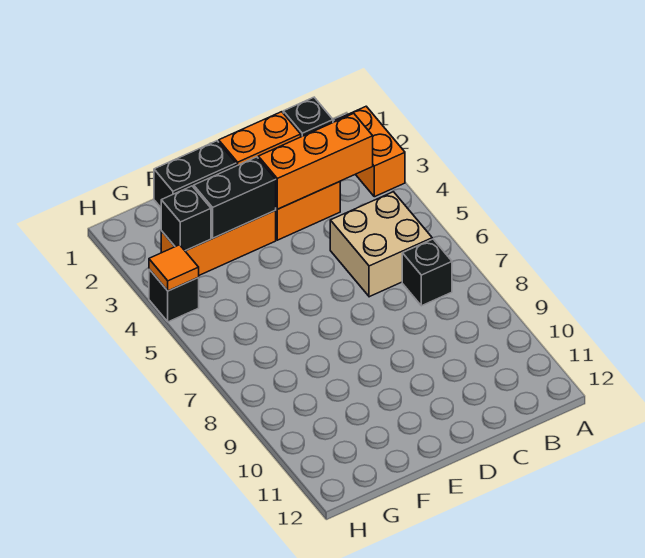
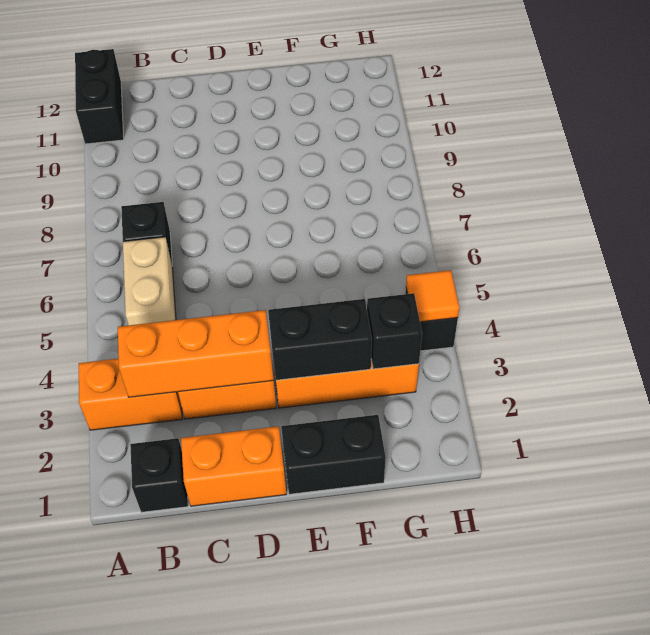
orange 1x2 brick [336,106,405,197] -> orange 1x2 brick turned to [79,359,182,430]
none -> black 1x2 brick [75,49,124,144]
tan 2x2 brick [330,192,432,297] -> tan 1x2 brick [123,237,176,325]

